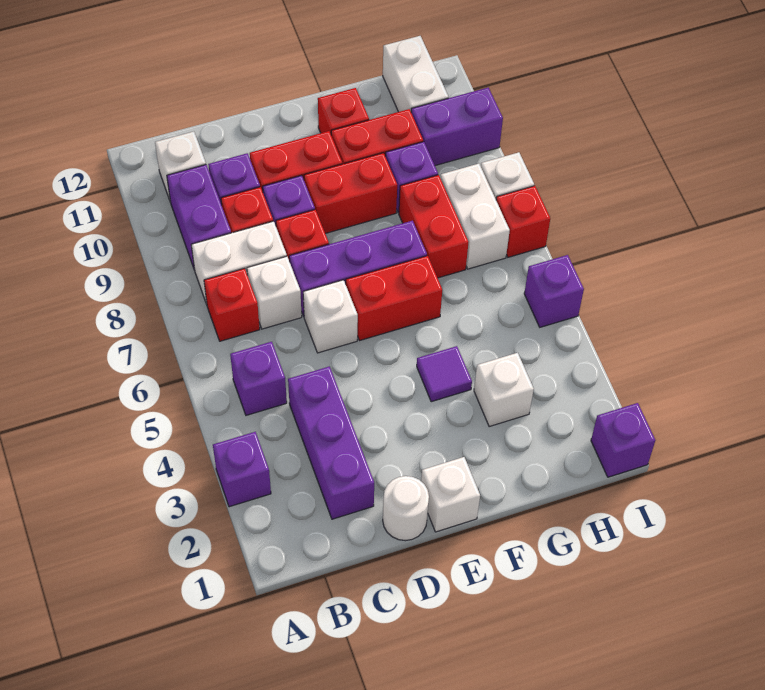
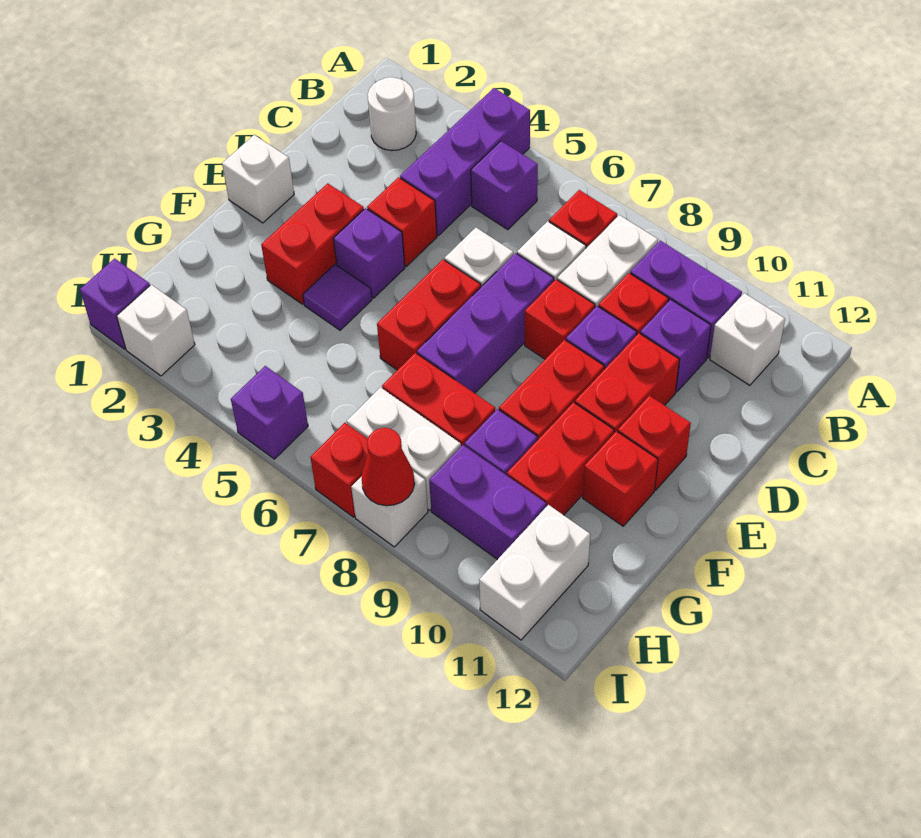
purple 1x1 brick [213,432,271,507] -> purple 1x1 brick moved to [333,208,405,298]
purple 1x3 brick [288,367,374,519] -> purple 1x3 brick turned to [400,88,530,235]
white 1x1 round brick [383,476,429,541] -> white 1x1 round brick moved to [368,77,416,151]
none -> red 1x1 brick [367,177,437,266]
none -> red 1x2 brick [261,183,364,304]
none -> red 1x1 brick [618,396,691,490]
white 1x1 brick [474,353,534,427] -> white 1x1 brick moved to [117,285,195,376]
purple 1x2 brick [411,88,503,166] -> purple 1x2 brick turned to [429,445,546,560]
white 1x2 brick [383,36,448,112] -> white 1x2 brick turned to [479,505,590,640]
none -> red 1x1 cone [361,428,415,506]

